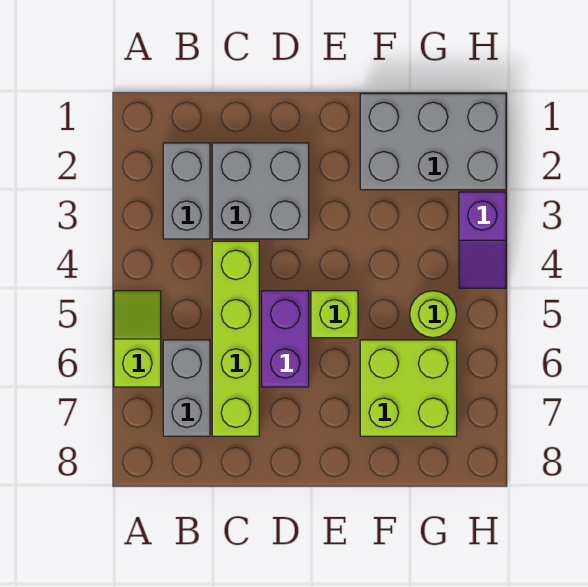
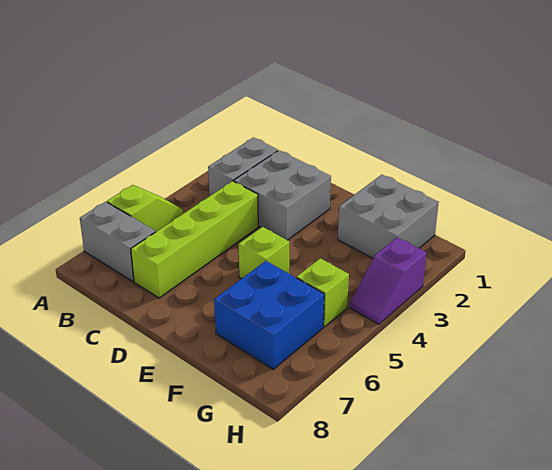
grey 1x2 brick [163,340,210,436] -> grey 1x2 brick turned to [80,202,155,282]
purple 1x2 brick [262,291,309,387] -> none
grey 2x3 brick [360,94,506,190] -> grey 2x2 brick [338,175,439,258]
lime 2x2 brick [360,340,457,436] -> blue 2x2 brick [214,261,324,369]
lime 1x1 round brick [410,291,457,338] -> lime 1x1 brick [297,258,349,327]

